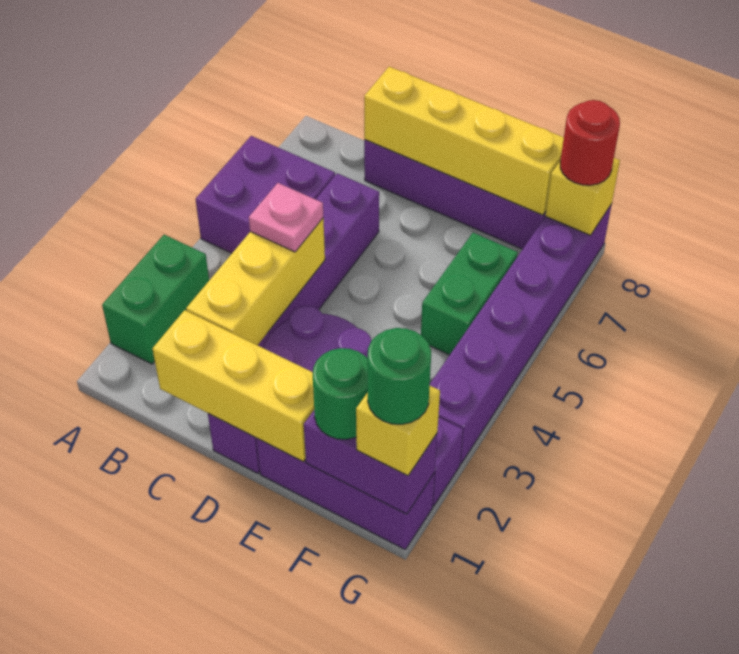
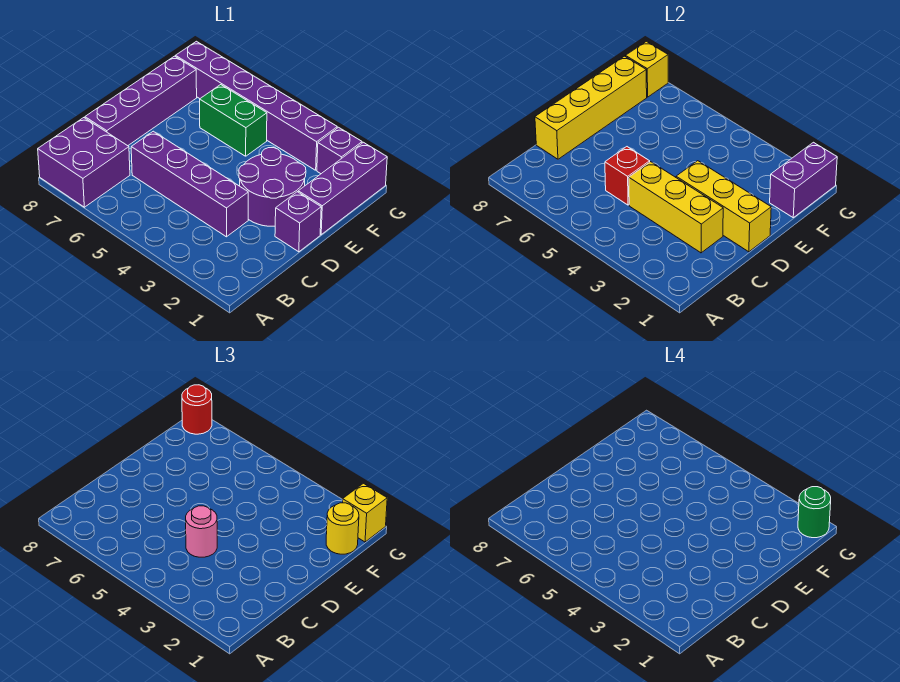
green 1x2 brick [102,235,209,364] -> none
purple 2x2 brick [196,136,335,253] -> purple 2x2 brick moved to [38,118,130,207]
yellow 1x3 brick [153,310,314,462] -> yellow 1x3 brick turned to [676,161,771,252]
pink 1x1 plate [249,183,323,252] -> pink 1x1 round brick [186,506,217,557]
none -> red 1x1 brick [605,147,650,205]
green 1x1 round brick [313,348,368,439] -> yellow 1x1 round brick [326,503,359,554]

